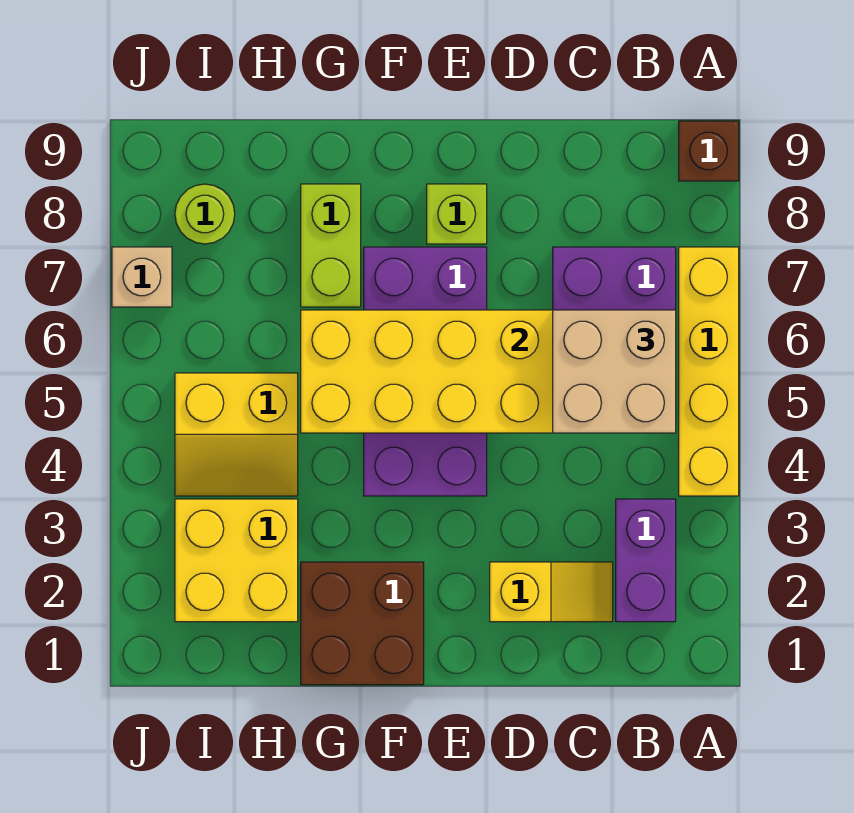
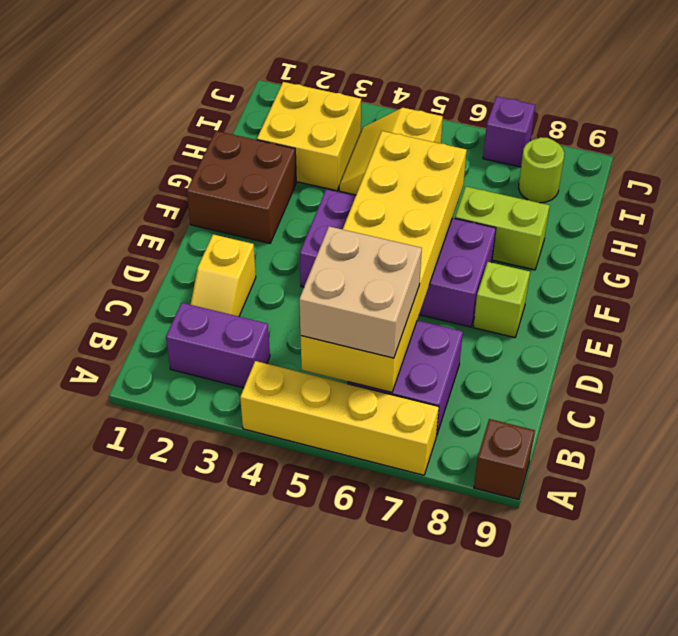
tan 1x1 brick [112,247,172,307] -> purple 1x1 brick [483,96,535,167]

